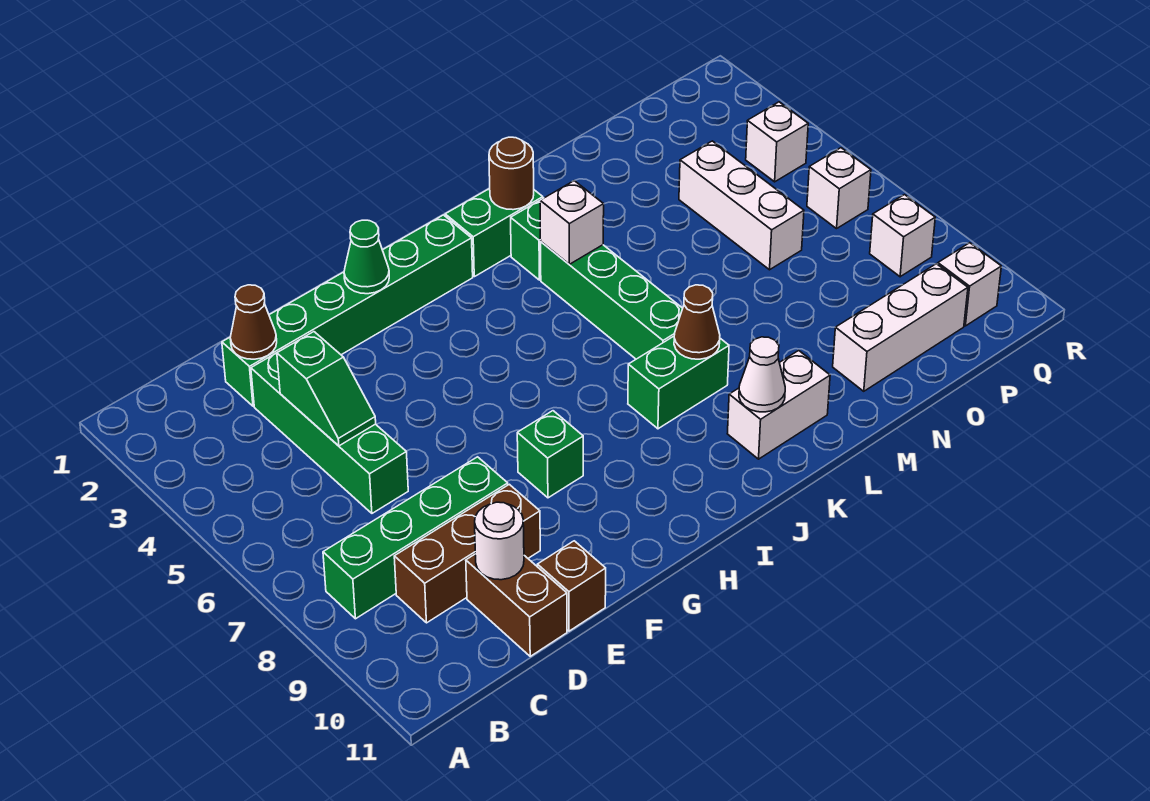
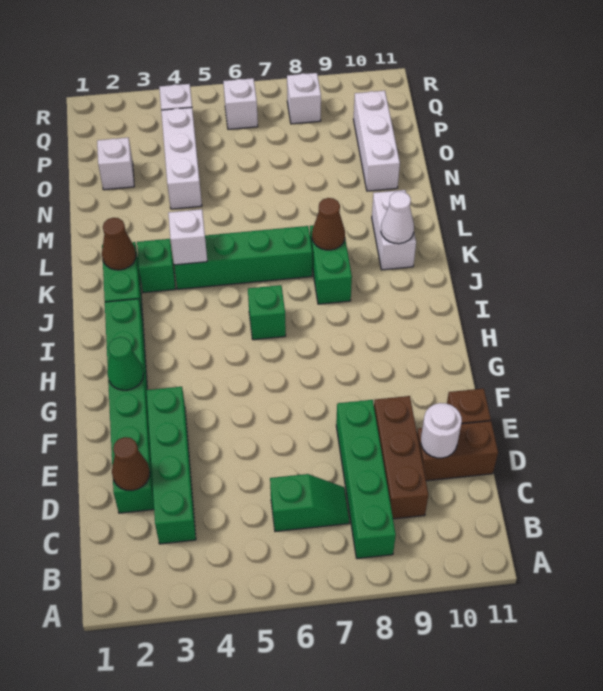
green 1x4 brick [251,353,408,513] -> green 1x4 brick turned to [147,387,196,544]
green 1x2 slope [277,332,376,446] -> green 1x2 slope moved to [270,474,349,532]
green 1x1 brick [517,411,583,498] -> green 1x1 brick moved to [248,285,286,340]
brown 1x1 round brick [489,137,534,210] -> brown 1x1 cone [102,218,136,270]
white 1x3 brick [679,141,804,270] -> white 1x3 brick turned to [161,107,202,209]
white 1x1 brick [938,243,1001,326] -> white 1x1 brick moved to [97,138,134,190]

